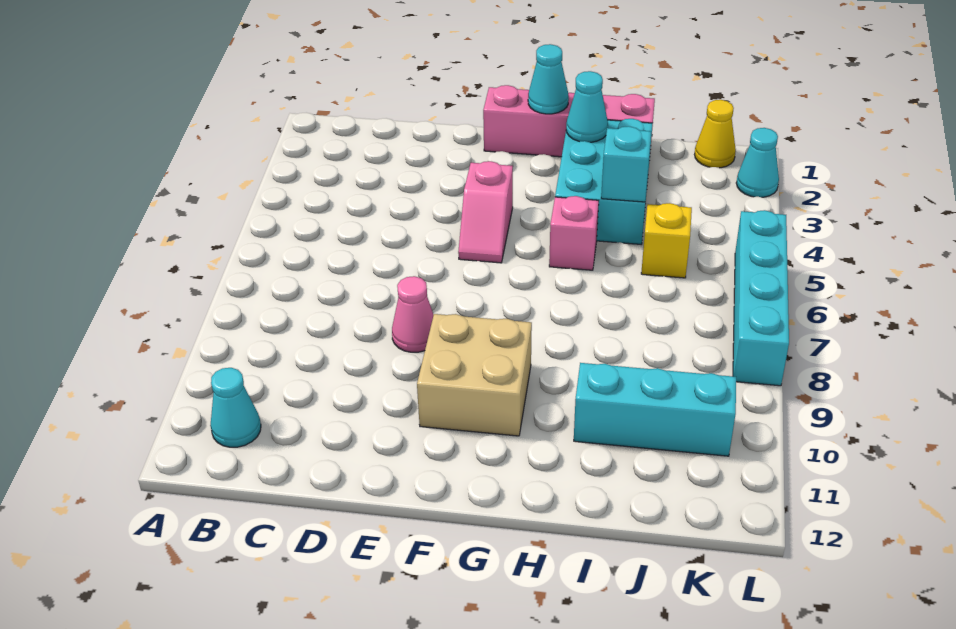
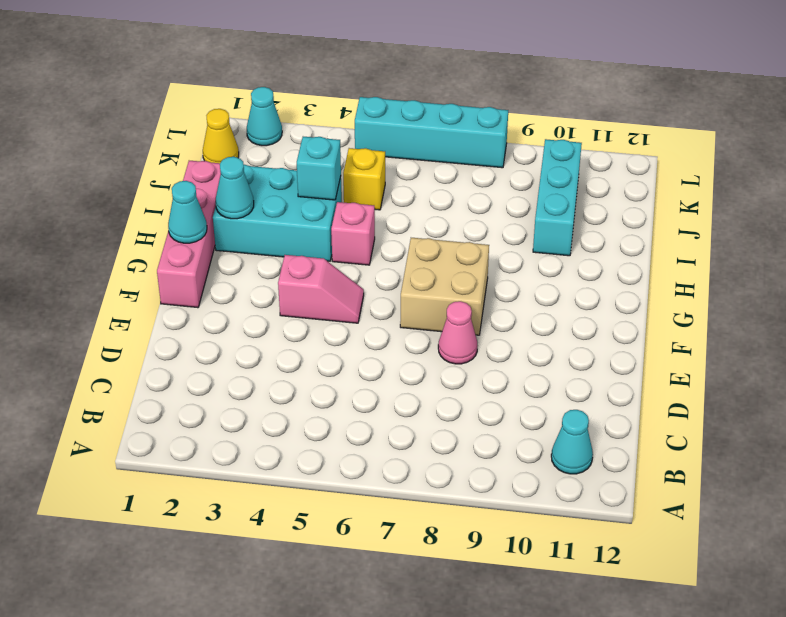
tan 2x2 brick [417,314,532,436] -> tan 2x2 brick moved to [400,238,489,335]

